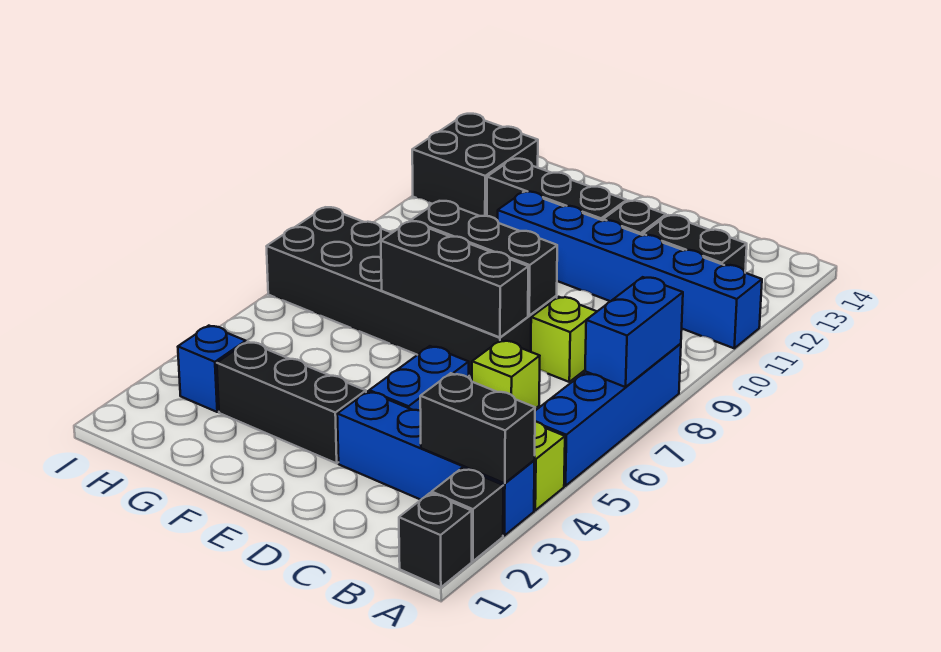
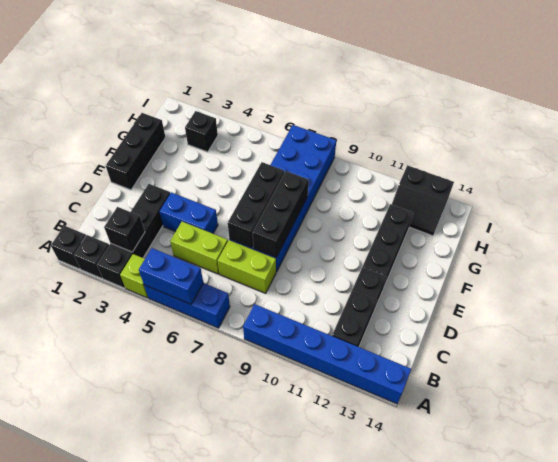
blue 1x4 brick [337,391,535,536] -> black 1x4 brick [97,184,170,288]
black 1x2 brick [420,373,535,483] -> black 1x1 brick [104,207,145,252]
blue 1x4 brick [535,344,681,486] -> blue 1x3 brick [144,283,230,328]
blue 1x2 brick [585,277,683,387] -> blue 1x2 brick moved to [139,248,203,304]
blue 1x6 brick [498,192,762,348] -> blue 1x6 brick turned to [243,304,411,404]
lime 1x1 brick [472,340,540,409] -> lime 1x2 brick [170,222,228,274]
lime 1x1 brick [531,297,597,382] -> lime 1x2 brick [218,240,276,293]
black 2x6 brick [267,207,557,376] -> blue 2x6 brick [229,125,336,272]
black 1x3 brick [217,342,366,463] -> black 1x3 brick moved to [106,113,166,190]
blue 1x1 brick [178,326,246,412] -> black 1x1 brick [185,111,218,152]
black 2x2 brick [412,114,538,216] -> black 2x2 slope [392,165,454,236]

